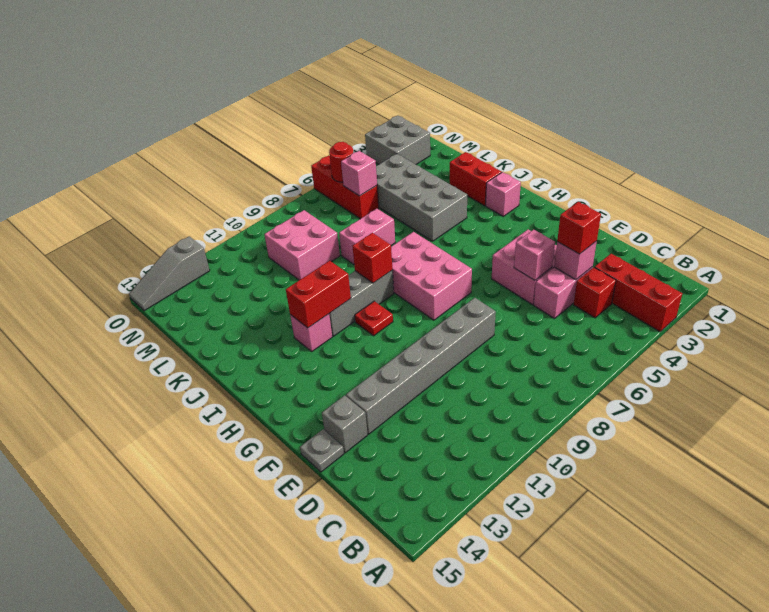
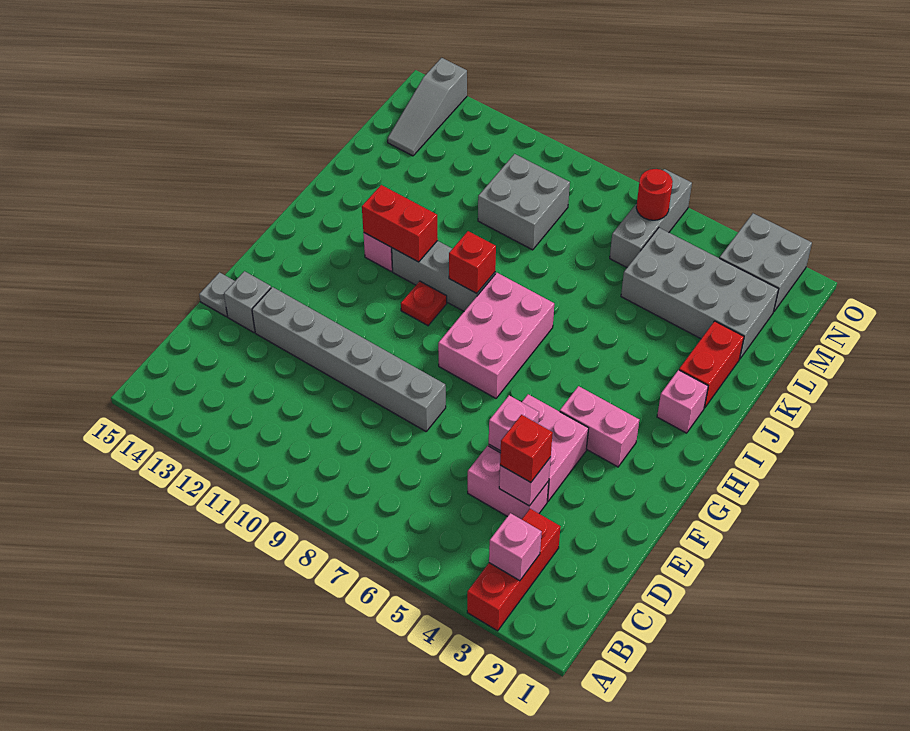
red 1x1 brick [573,267,616,318] -> none
grey 2x4 brick [376,154,467,241] -> grey 2x4 brick turned to [621,228,779,359]
pink 1x2 brick [339,209,395,264] -> pink 1x2 brick moved to [560,386,639,467]
pink 2x2 brick [264,210,340,280] -> grey 2x2 brick [478,154,570,250]
red 1x3 brick [311,155,379,219] -> grey 1x3 brick [610,169,692,267]
pink 1x1 brick [341,151,377,196] -> pink 1x1 brick moved to [489,513,542,581]
grey 1x3 slope [129,236,210,311] -> grey 1x3 slope turned to [388,58,467,156]

